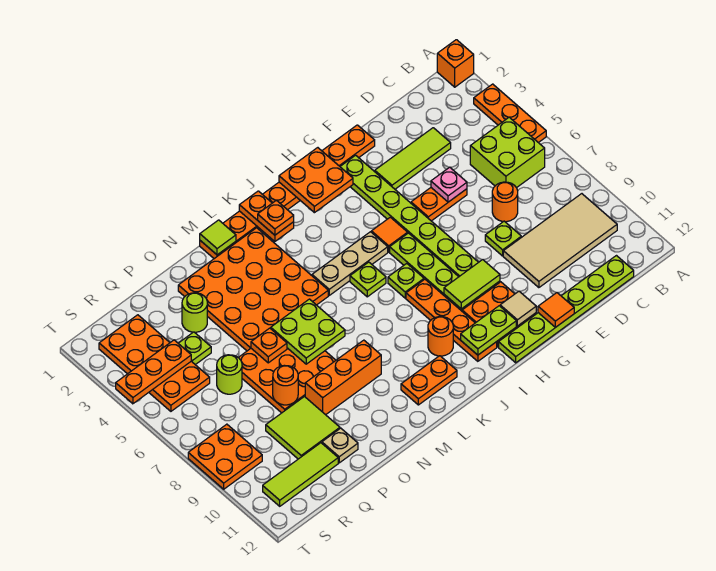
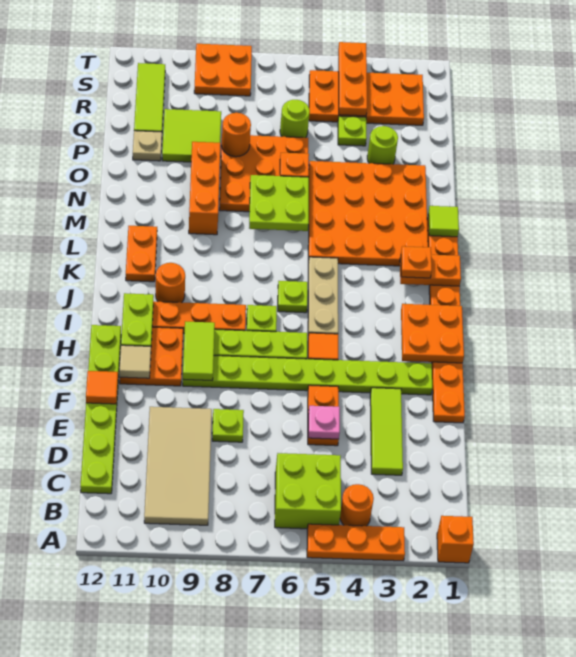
orange 1x1 round brick [492,182,518,222] -> orange 1x1 round brick moved to [340,484,374,526]

